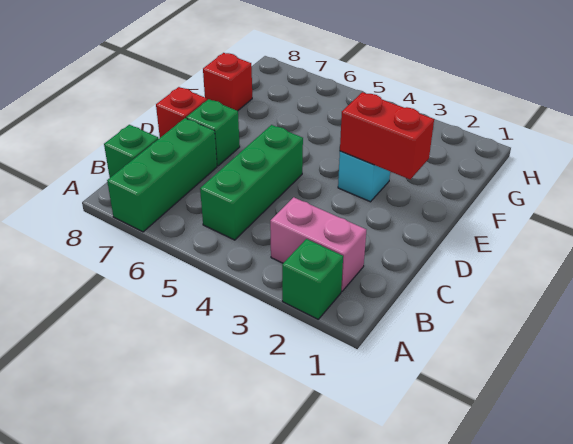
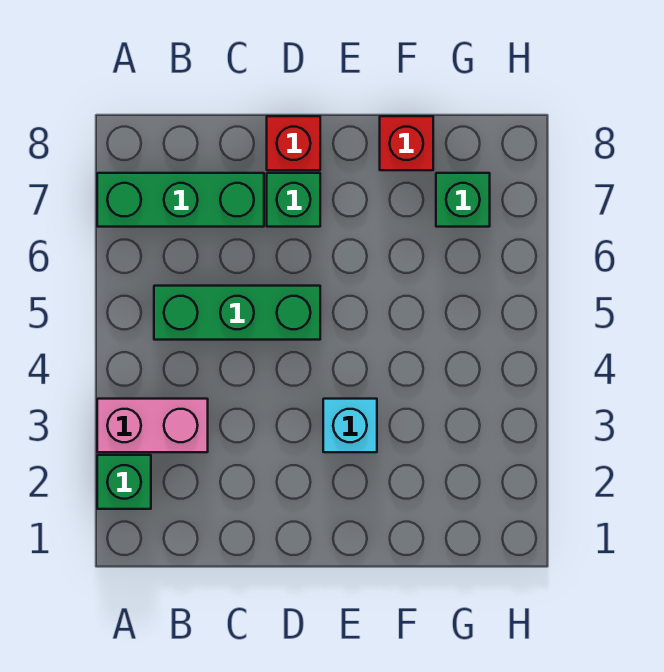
pink 1x2 brick [270,197,366,291] -> pink 1x2 brick turned to [97,399,208,452]
green 1x1 brick [104,125,159,177] -> green 1x1 brick moved to [436,173,490,227]
red 1x2 brick [340,92,434,179] -> none

